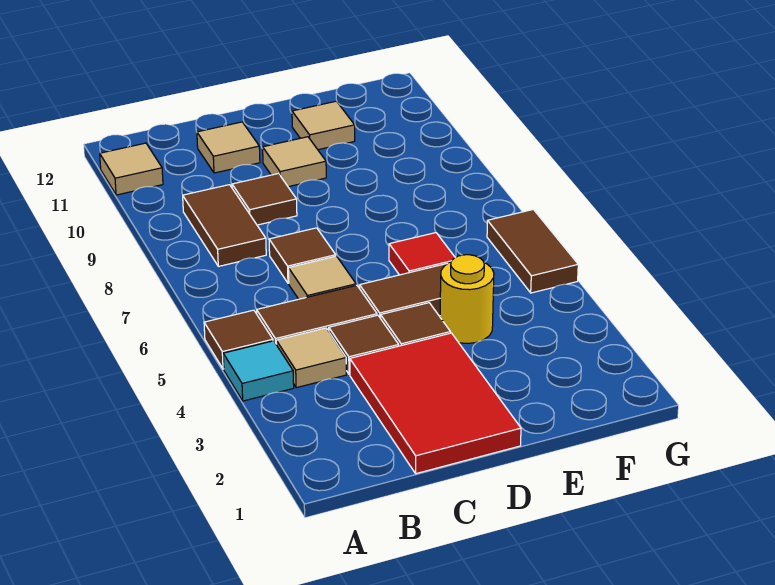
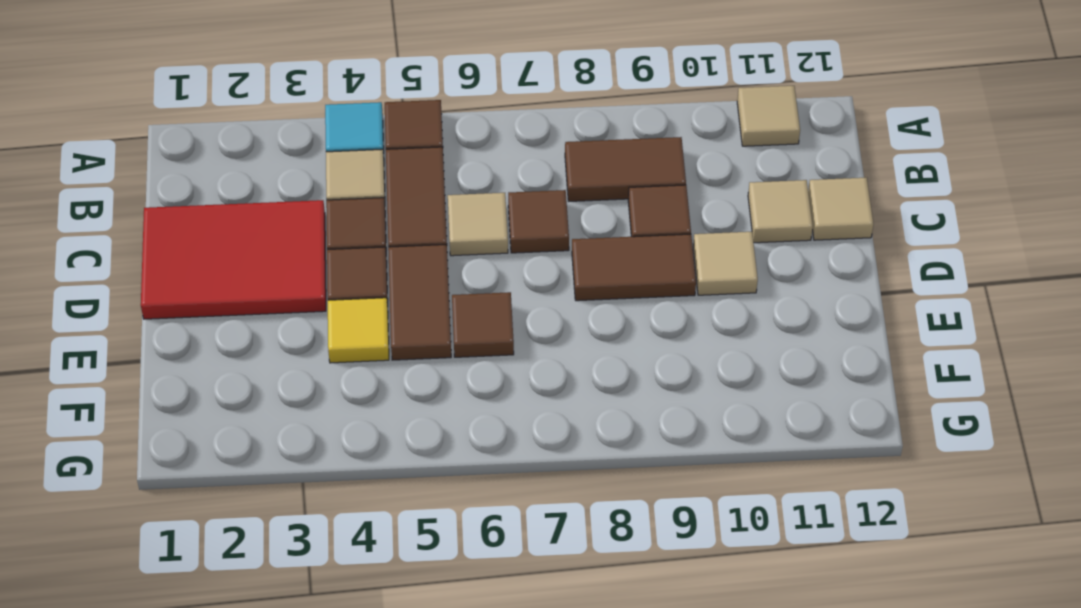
yellow 1x1 round brick [440,255,494,343] -> yellow 1x1 tile [328,298,389,363]
red 1x1 tile [389,233,455,275] -> brown 1x1 tile [452,292,514,357]
tan 1x1 tile [292,101,355,150] -> tan 1x1 tile moved to [808,178,873,240]
brown 1x2 tile [487,209,578,293] -> brown 1x2 tile moved to [572,234,696,301]

